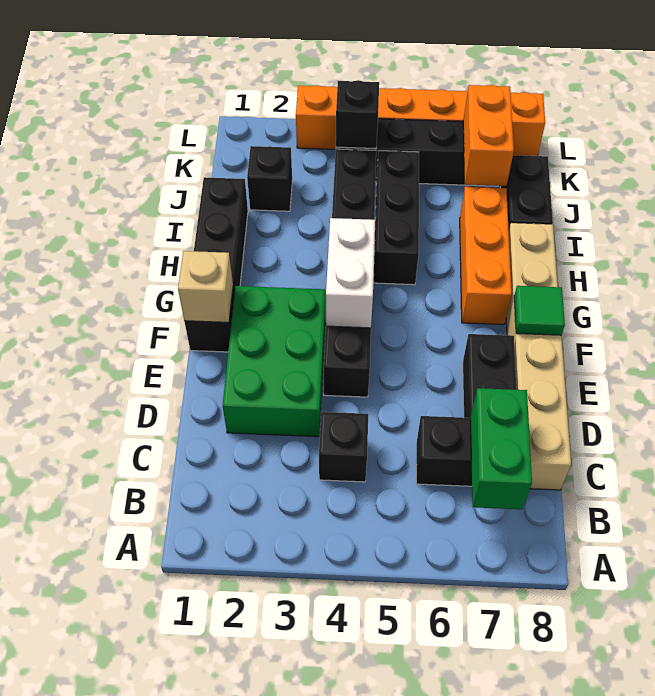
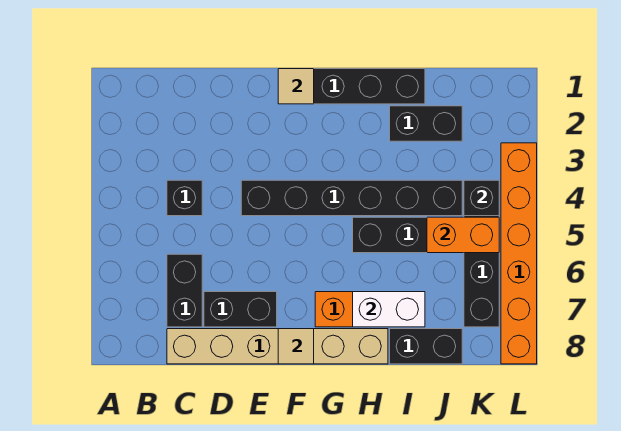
green 1x2 brick [470,388,532,509] -> none
green 2x3 brick [223,286,326,437] -> none
tan 1x1 brick [178,251,233,322] -> tan 1x1 tile [278,69,314,104]
white 1x2 brick [326,218,375,328] -> white 1x2 brick moved to [353,292,425,327]
green 1x1 tile [514,286,565,335] -> tan 1x1 tile [278,329,314,364]
black 1x1 brick [247,146,292,211] -> black 1x2 brick [390,106,462,141]
orange 1x2 brick [463,85,514,186] -> orange 1x2 brick moved to [427,217,499,253]

